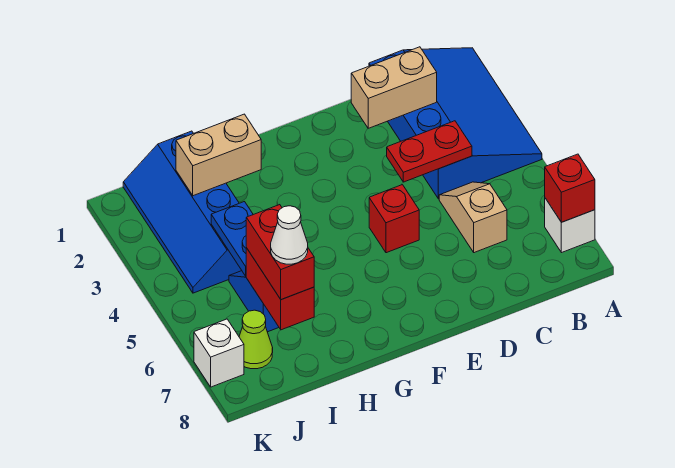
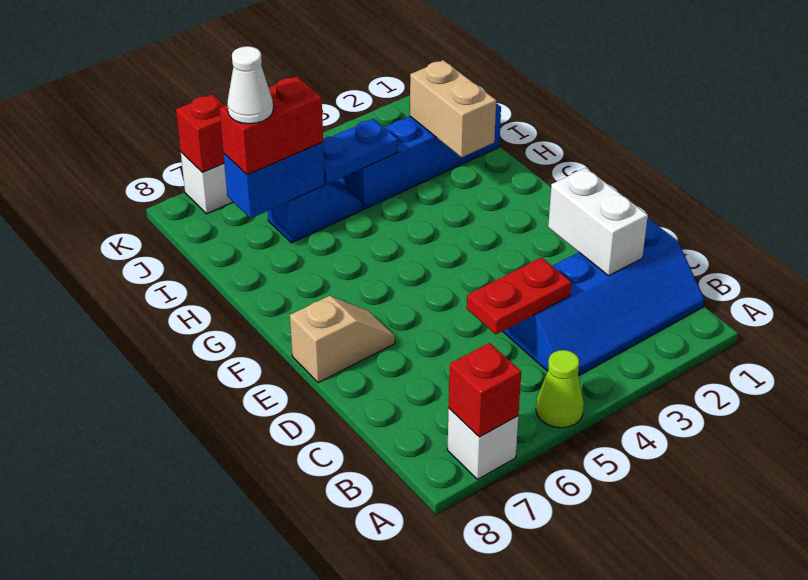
blue 3x4 slope [369,48,542,199] -> blue 2x4 slope [503,218,704,376]
tan 1x2 brick [351,47,437,128] -> white 1x2 brick [548,168,648,276]
red 1x2 plate [387,121,472,182] -> red 1x2 plate turned to [467,257,571,334]
tan 1x2 slope [439,182,507,253] -> tan 1x2 slope moved to [290,296,395,383]
red 1x1 brick [369,185,419,253] -> red 1x1 brick moved to [176,94,225,173]
red 1x2 brick [246,248,314,330] -> blue 1x2 brick [224,142,325,218]
lime 1x1 cone [239,310,273,369] -> lime 1x1 cone moved to [536,350,584,428]

